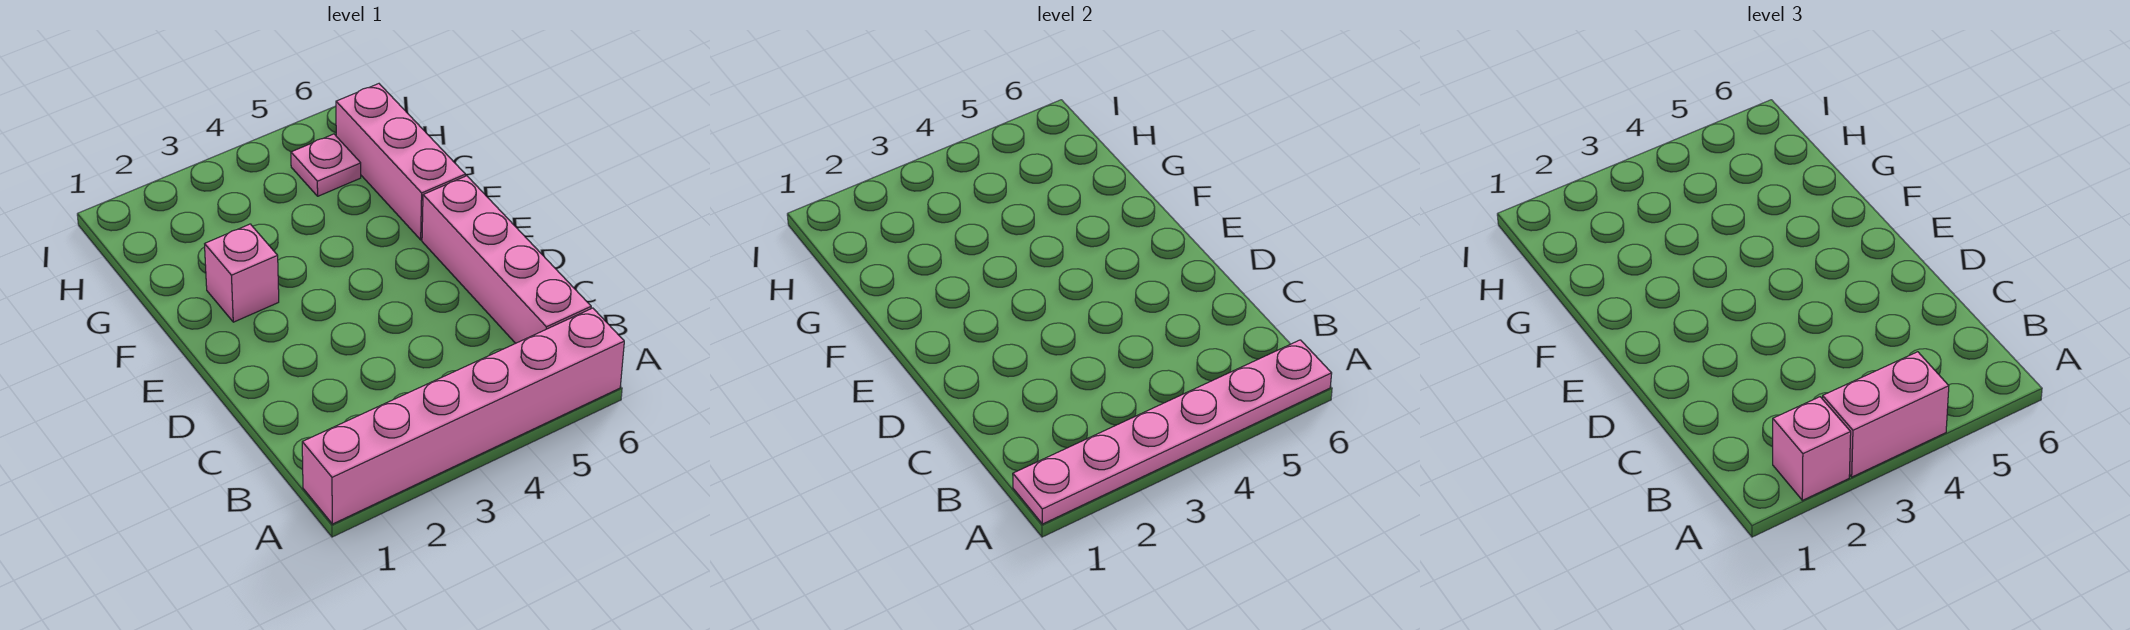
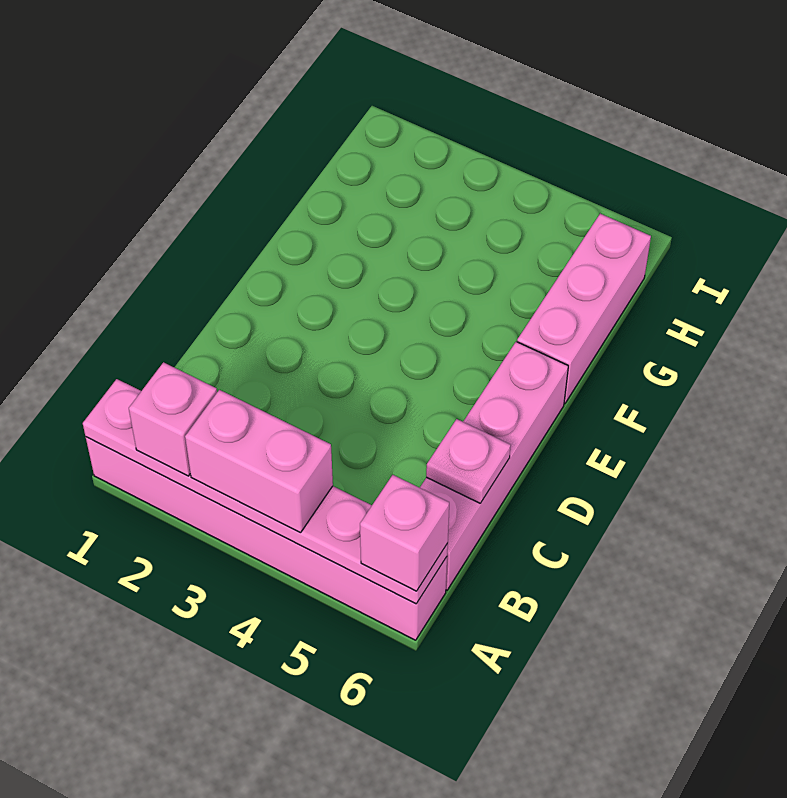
pink 1x1 brick [205,224,279,322] -> pink 1x1 brick moved to [360,475,449,591]
pink 1x1 plate [291,134,361,196] -> pink 1x1 plate moved to [426,419,511,503]

